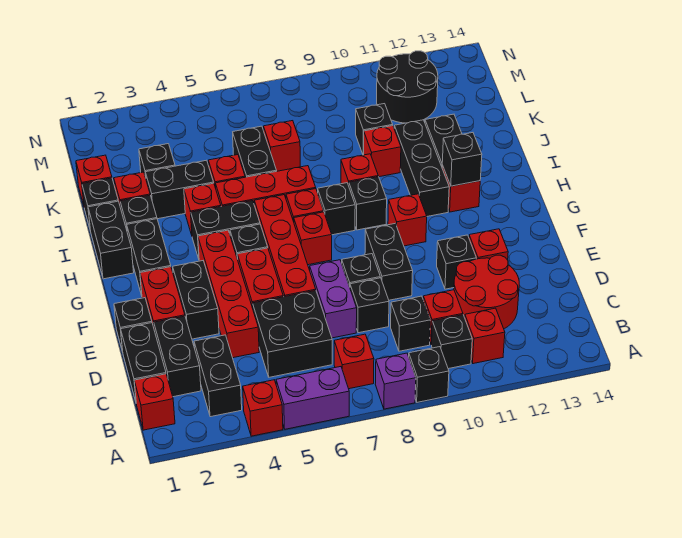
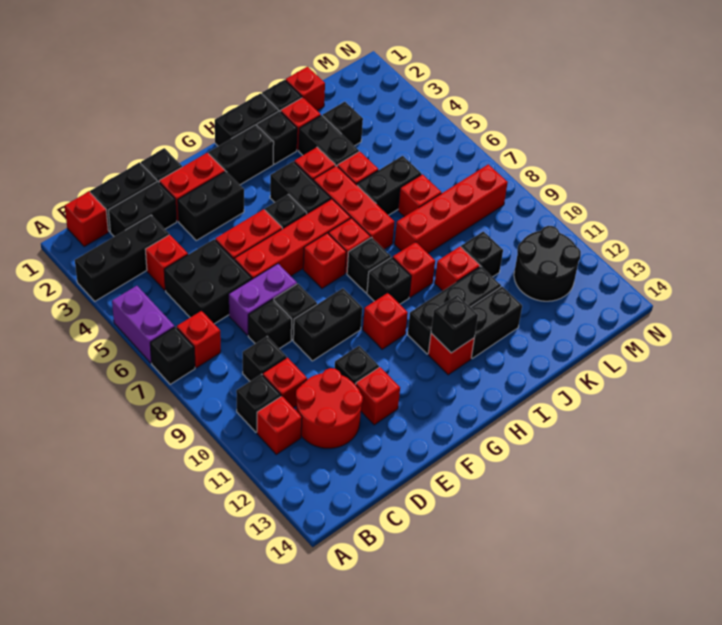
red 1x1 brick [243,380,283,436] -> red 1x1 brick moved to [145,235,188,290]
purple 1x1 brick [375,353,416,409] -> none
black 1x1 brick [409,347,449,402] -> black 1x1 brick moved to [150,327,195,384]
black 1x2 brick [194,335,242,417] -> black 1x3 brick [75,215,169,301]
red 1x4 brick [198,230,259,358] -> red 1x4 brick moved to [395,164,508,253]

